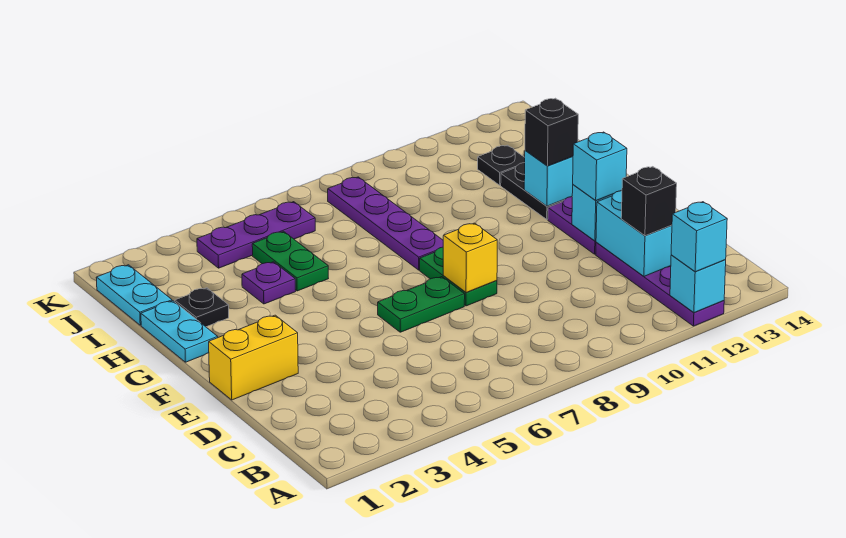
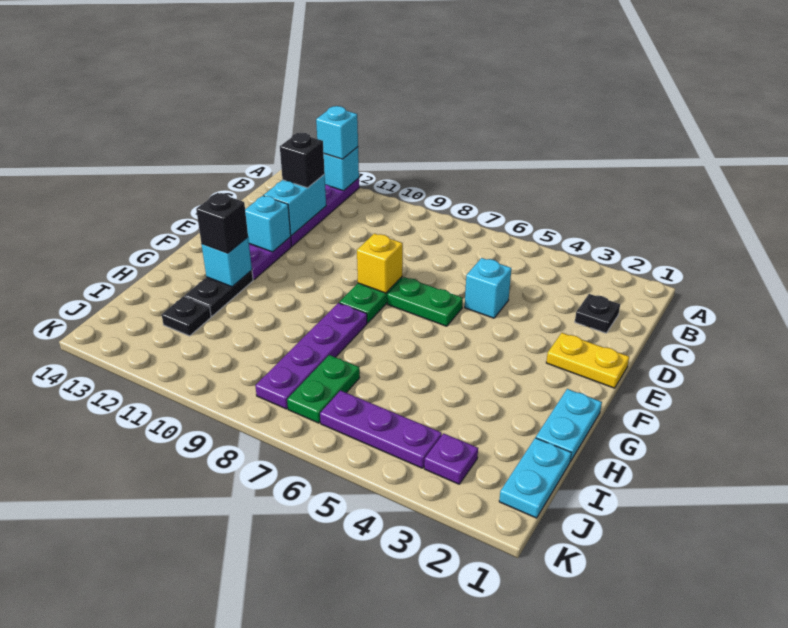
yellow 1x2 brick [209,315,298,400] -> yellow 1x2 plate [546,333,629,388]
cyan 1x1 brick [573,132,627,200] -> cyan 1x1 brick moved to [465,258,512,318]
black 1x1 plate [175,288,229,327] -> black 1x1 plate moved to [575,294,620,333]
purple 1x1 plate [242,262,296,304] -> purple 1x1 plate moved to [424,433,478,484]
green 1x2 plate [252,231,329,291] -> green 1x2 plate moved to [287,355,360,423]

